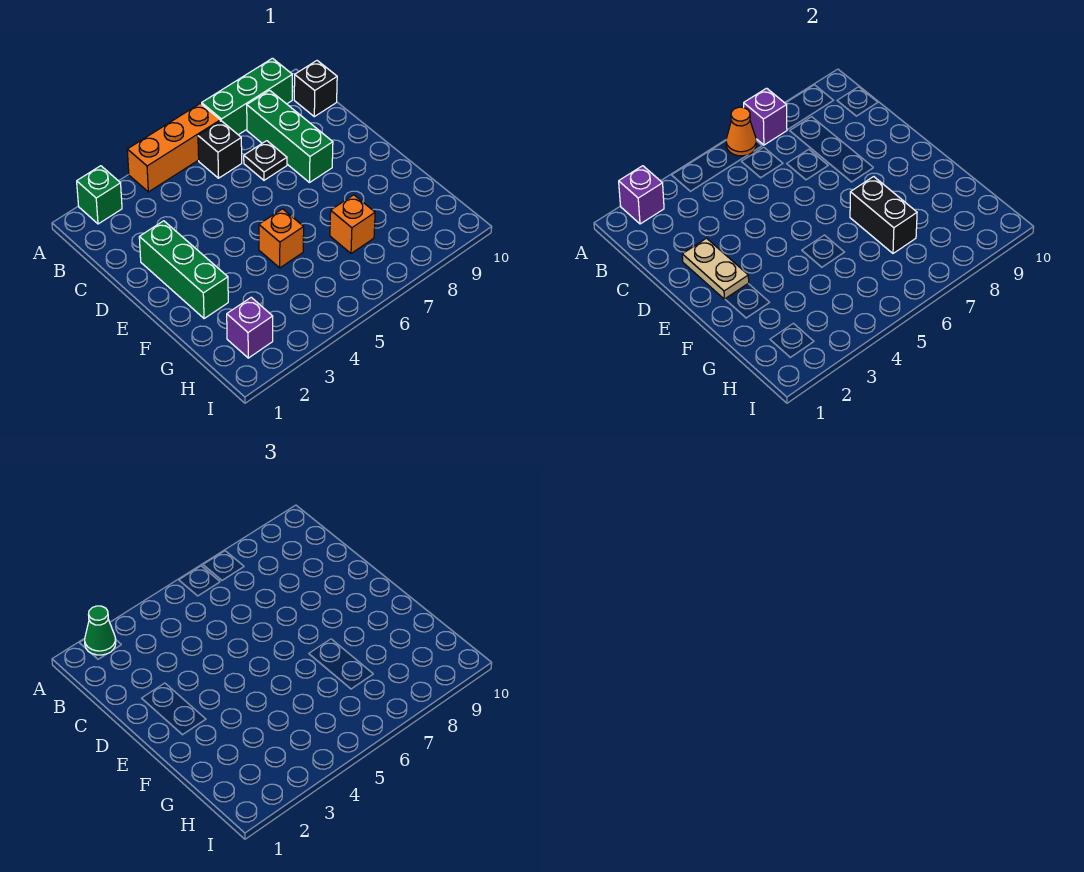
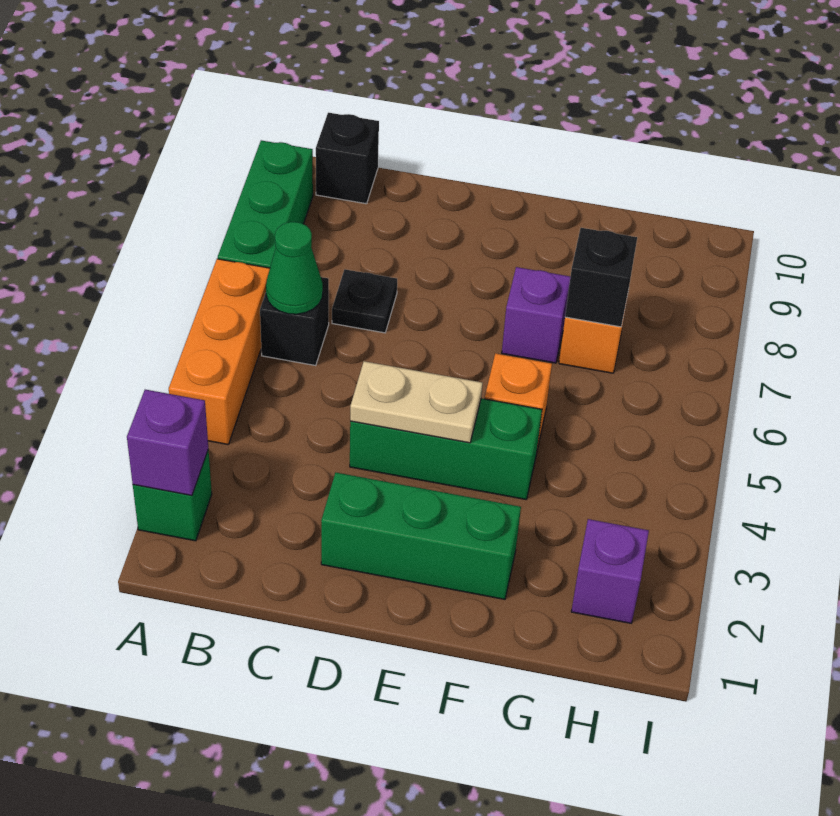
green 1x1 cone [85,606,116,655] -> green 1x1 cone moved to [266,222,323,314]
orange 1x1 cone [726,107,757,156] -> none
purple 1x1 brick [744,88,787,145] -> purple 1x1 brick moved to [502,267,571,363]
green 1x3 brick [247,90,333,182] -> green 1x3 brick moved to [350,398,542,499]
tan 1x2 plate [682,238,749,299] -> tan 1x2 plate moved to [350,361,483,443]
black 1x2 brick [850,177,917,253] -> black 1x1 brick [565,228,637,327]

